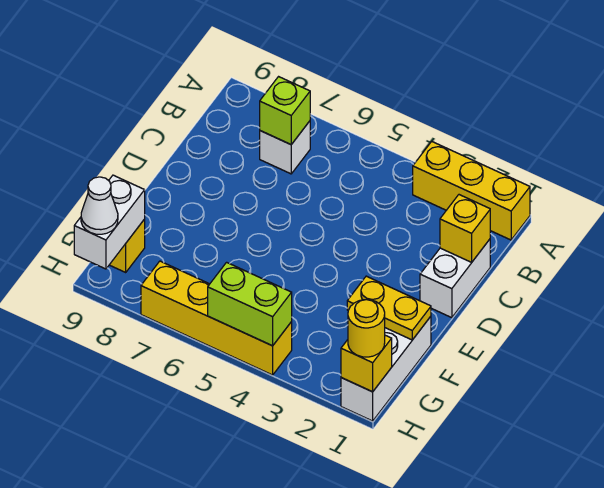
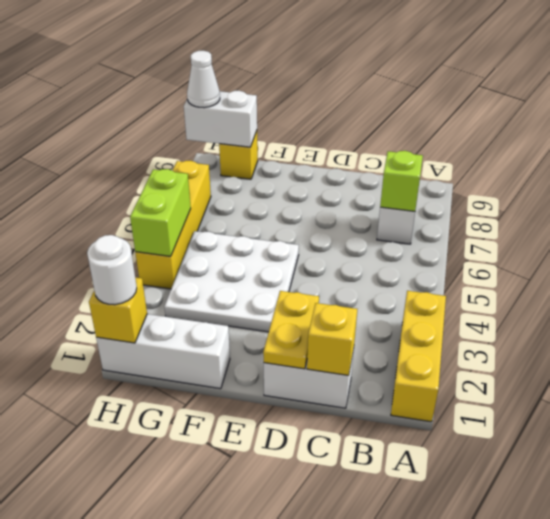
none -> white 3x3 plate [164,231,299,332]
yellow 1x2 plate [347,276,431,340] -> yellow 1x2 plate moved to [263,291,319,369]
yellow 1x1 round brick [348,300,385,357] -> white 1x1 round brick [87,235,137,305]

